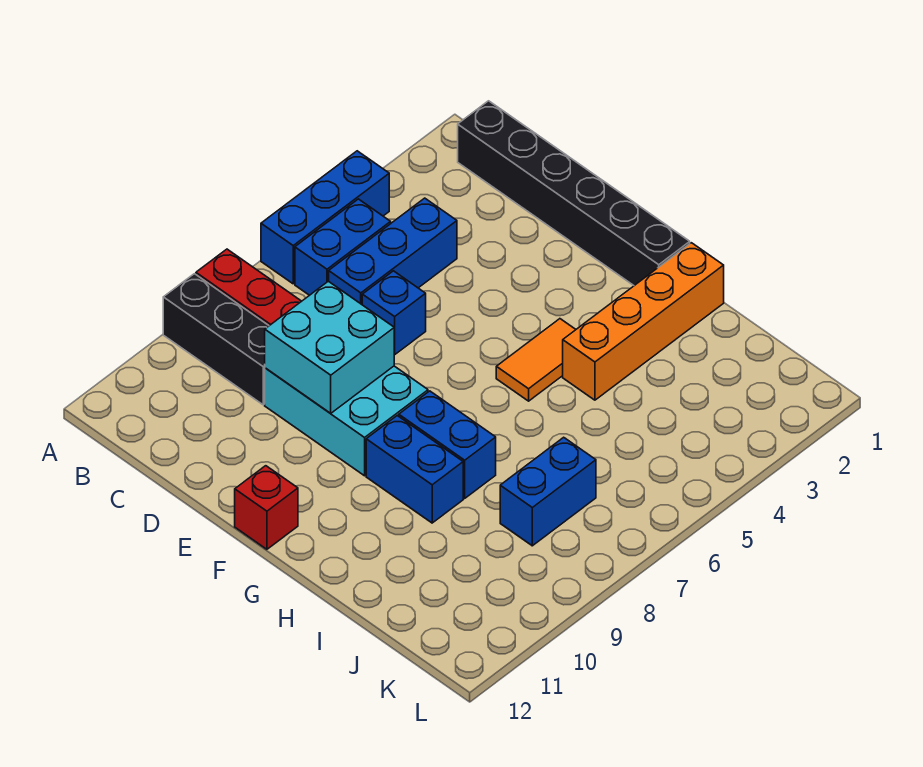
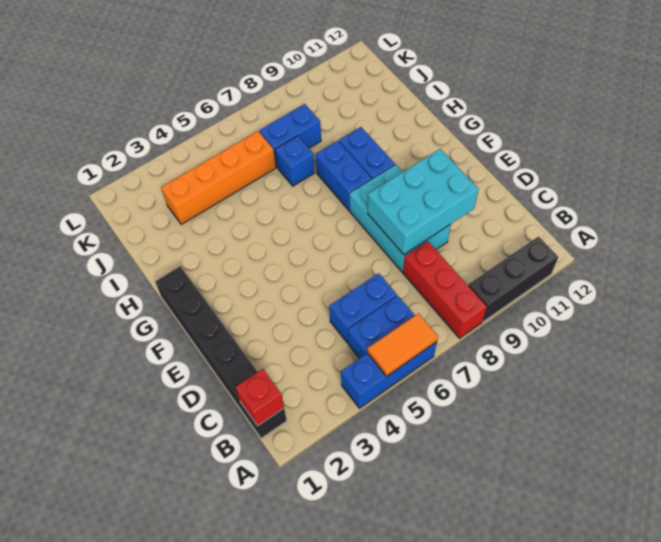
black 1x3 brick [163,274,269,405] -> black 1x3 brick turned to [468,237,558,321]
blue 1x3 brick [329,198,457,304] -> blue 1x2 brick [329,273,397,343]
blue 1x1 brick [362,271,426,355] -> blue 1x1 brick moved to [275,136,315,186]
cyan 2x2 brick [265,281,394,413] -> cyan 2x3 brick [368,149,479,254]
red 1x1 brick [235,466,298,549] -> red 1x1 brick moved to [236,369,284,426]
orange 1x2 tile [496,319,576,401] -> orange 1x2 tile moved to [367,314,438,376]
orange 1x4 brick [563,243,724,400] -> orange 1x4 brick moved to [161,131,276,224]

